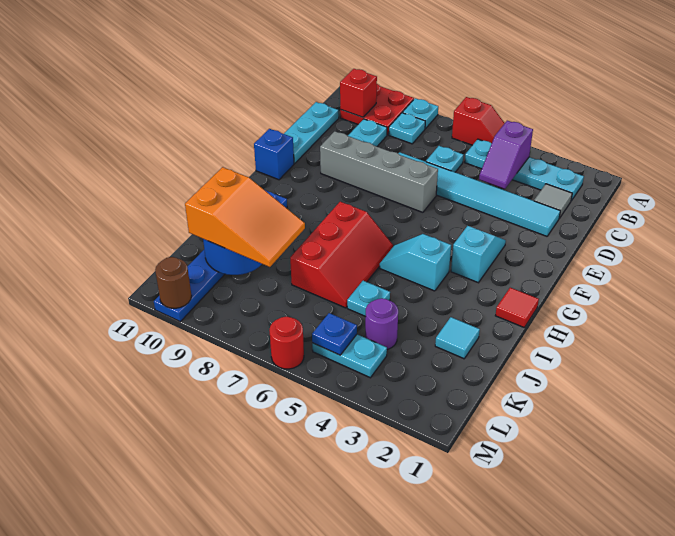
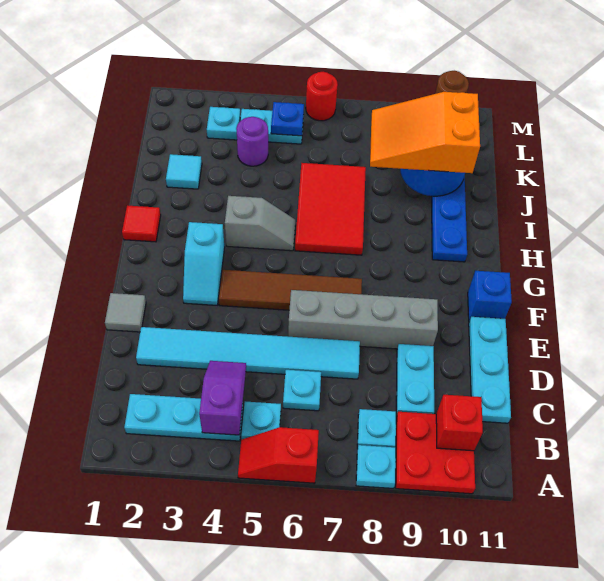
grey 1x1 tile [534,184,572,218] -> grey 1x1 tile moved to [105,293,146,332]
none -> brown 1x4 tile [219,270,362,310]
cyan 1x2 slope [380,234,451,291] -> grey 1x2 slope [225,196,295,251]
red 2x3 slope [290,202,393,308] -> red 2x3 tile [295,163,366,255]
cyan 1x1 plate [347,281,390,317] -> cyan 1x1 plate moved to [207,107,240,140]

